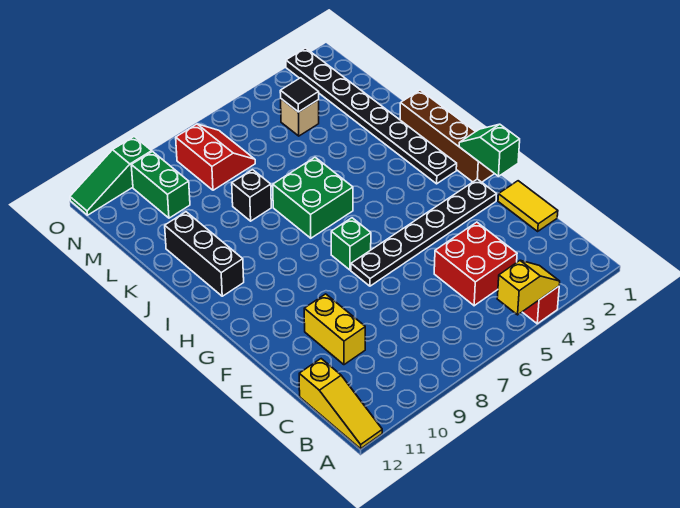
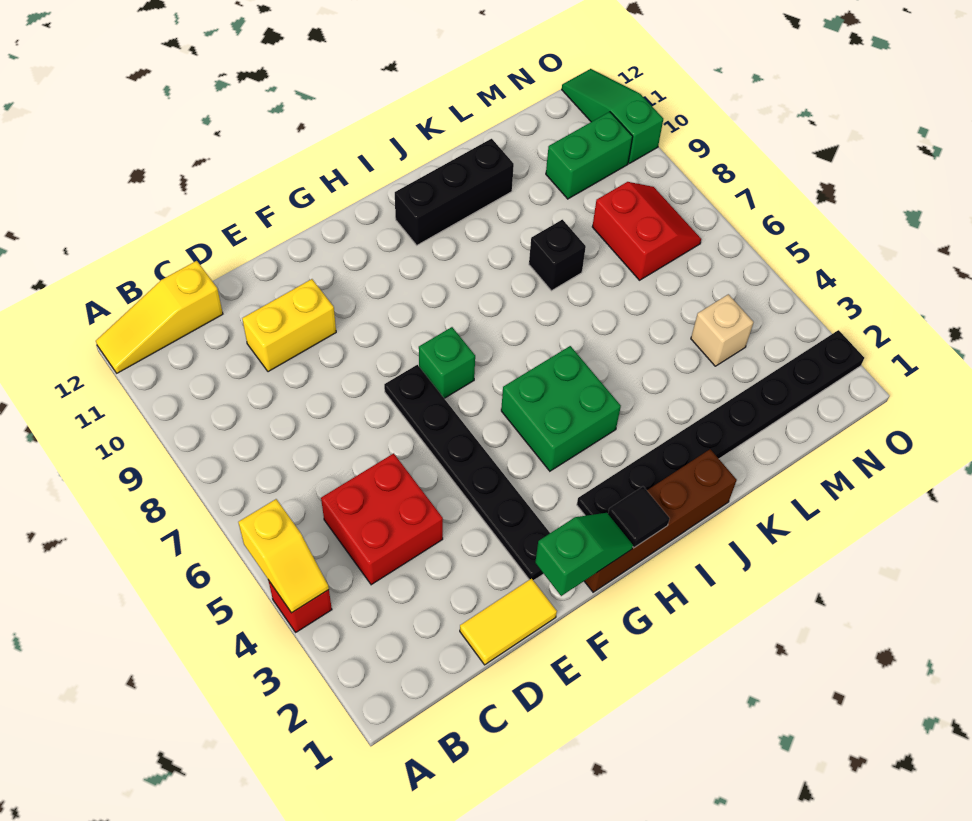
green 2x2 brick [273,157,353,238] -> green 2x2 brick moved to [501,346,621,471]
black 1x1 tile [280,78,319,112] -> black 1x1 tile moved to [608,487,670,548]
red 2x2 slope [176,124,255,190] -> red 2x2 slope turned to [592,182,701,280]

